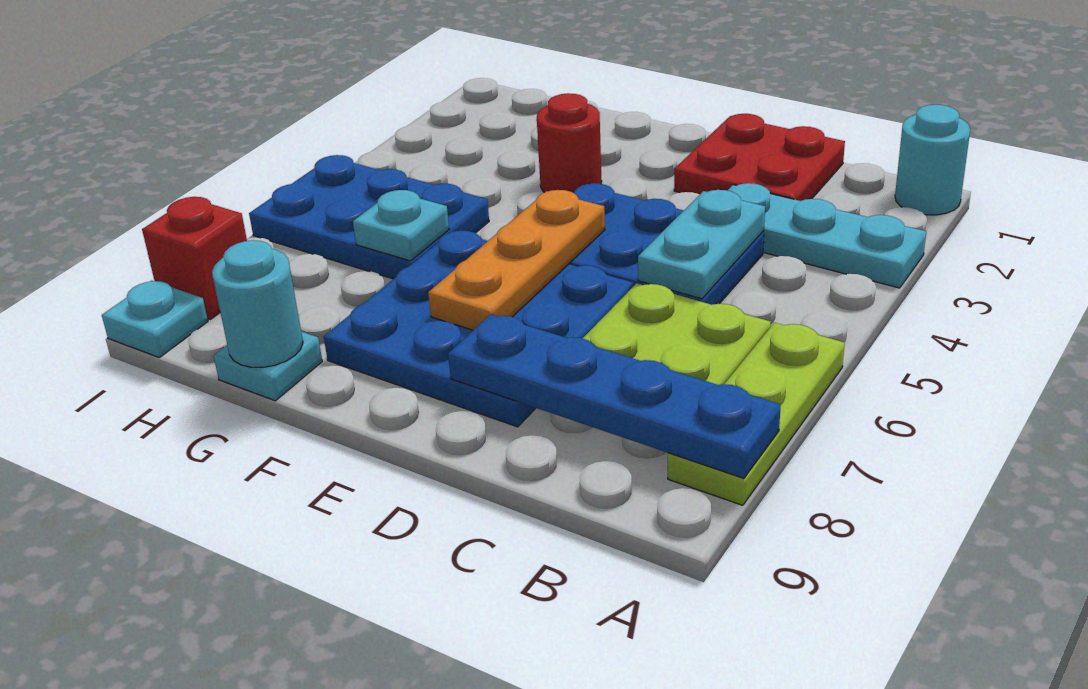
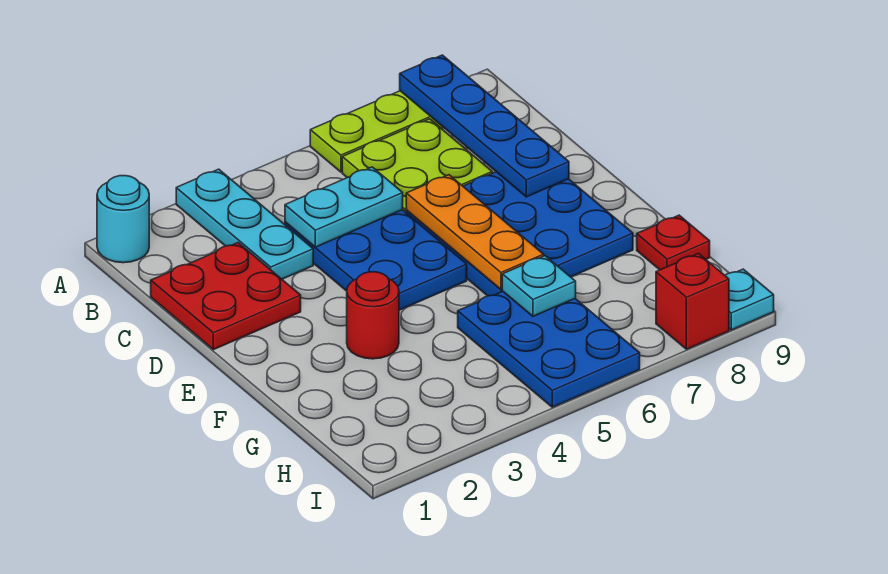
orange 1x3 plate [428,190,605,330] -> orange 1x3 plate turned to [406,175,544,289]
cyan 1x1 plate [214,332,322,401] -> red 1x1 plate [637,215,710,270]
cyan 1x1 round brick [212,240,303,367] -> none

